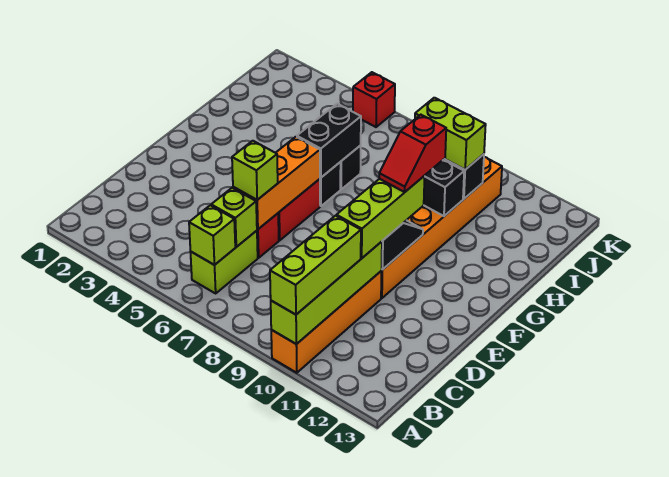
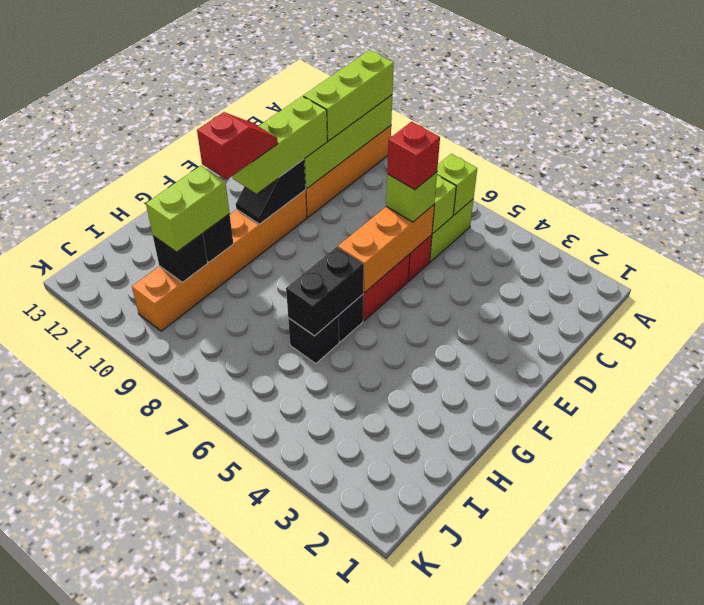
lime 1x2 brick [415,98,486,170] -> lime 1x2 brick turned to [146,166,230,252]
red 1x1 brick [353,72,395,127] -> red 1x1 brick moved to [387,122,440,190]

